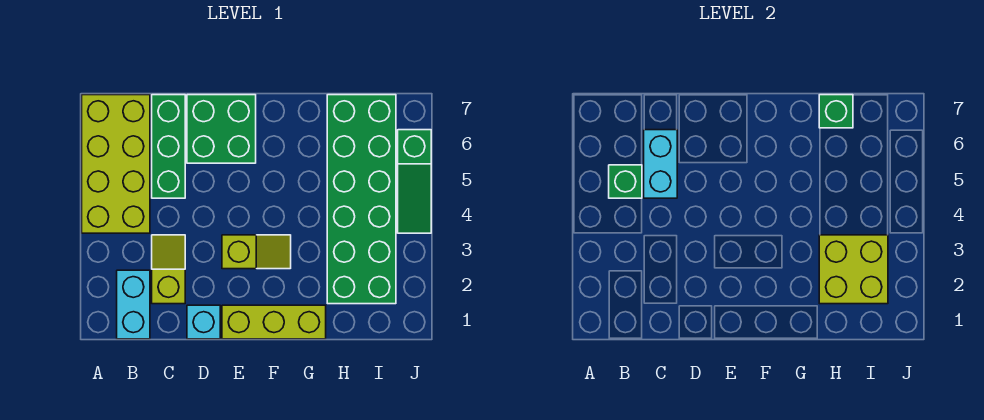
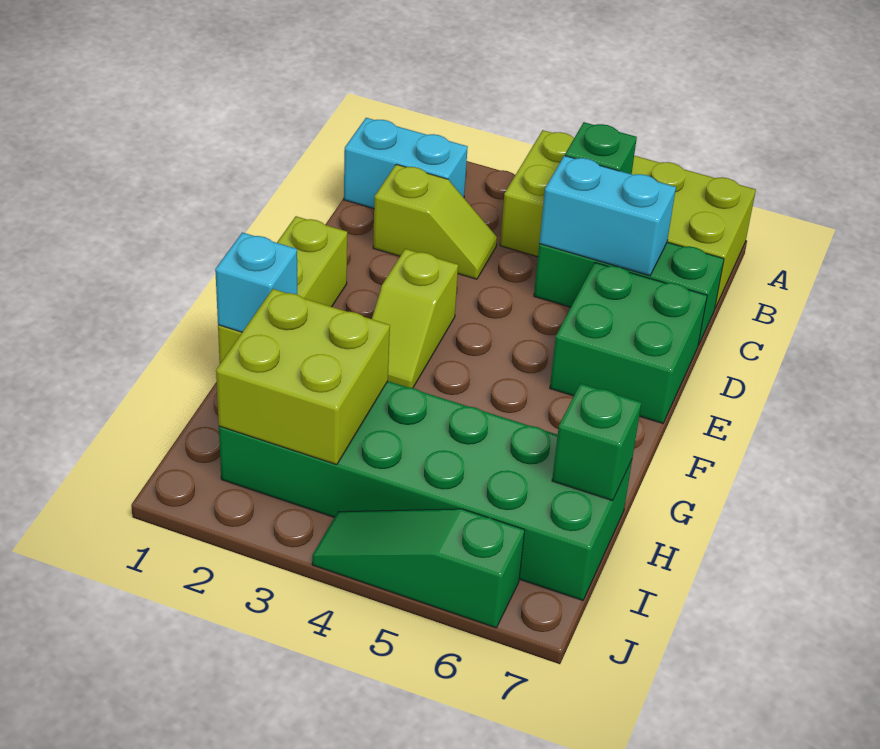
cyan 1x1 brick [187,305,220,339] -> cyan 1x1 brick moved to [215,232,297,332]

